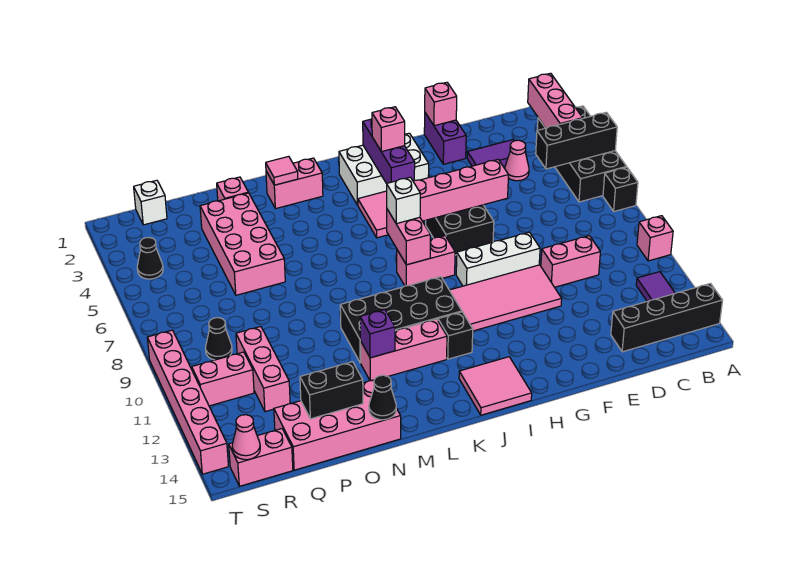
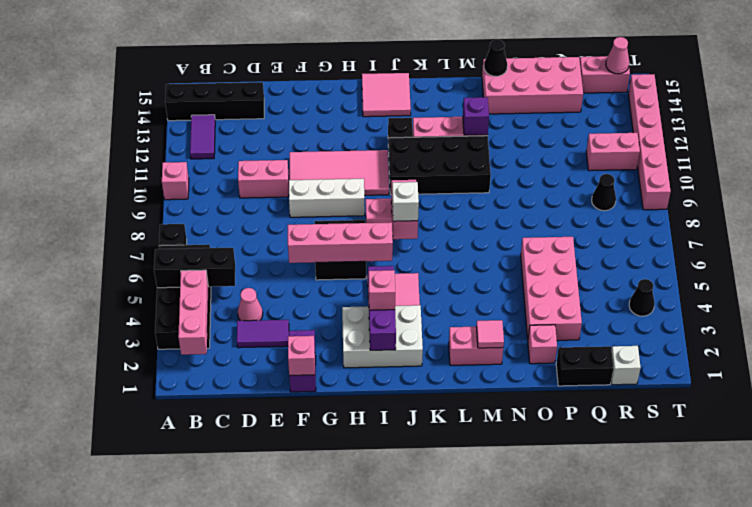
black 1x2 brick [300,362,363,419] -> black 1x2 brick moved to [556,346,613,386]
pink 1x3 brick [236,327,290,412] -> none

